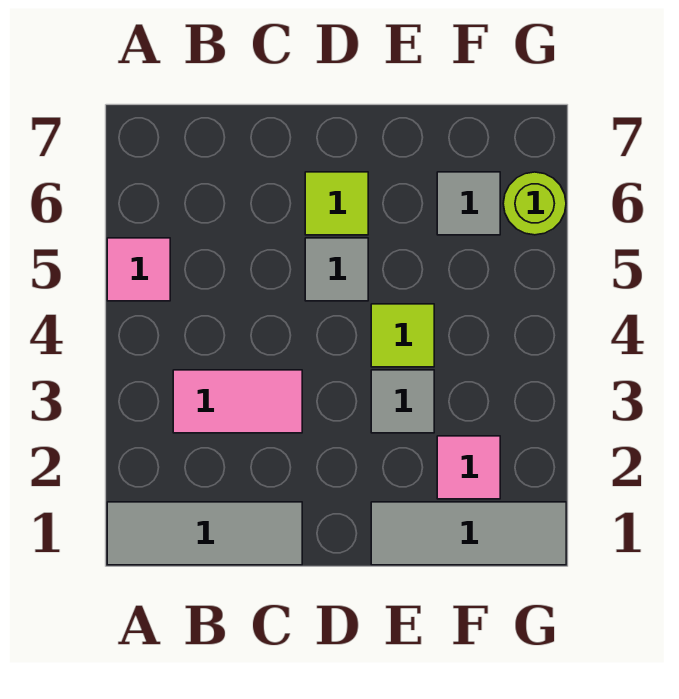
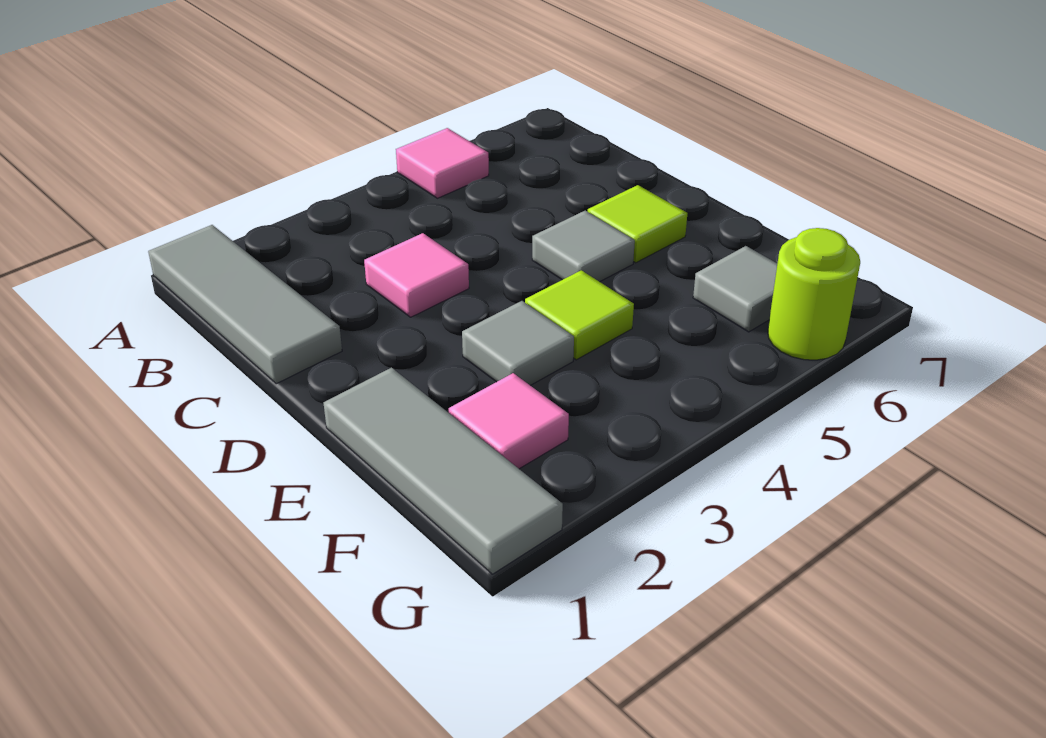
pink 1x2 tile [173,370,302,433] -> pink 1x1 tile [364,233,469,317]

